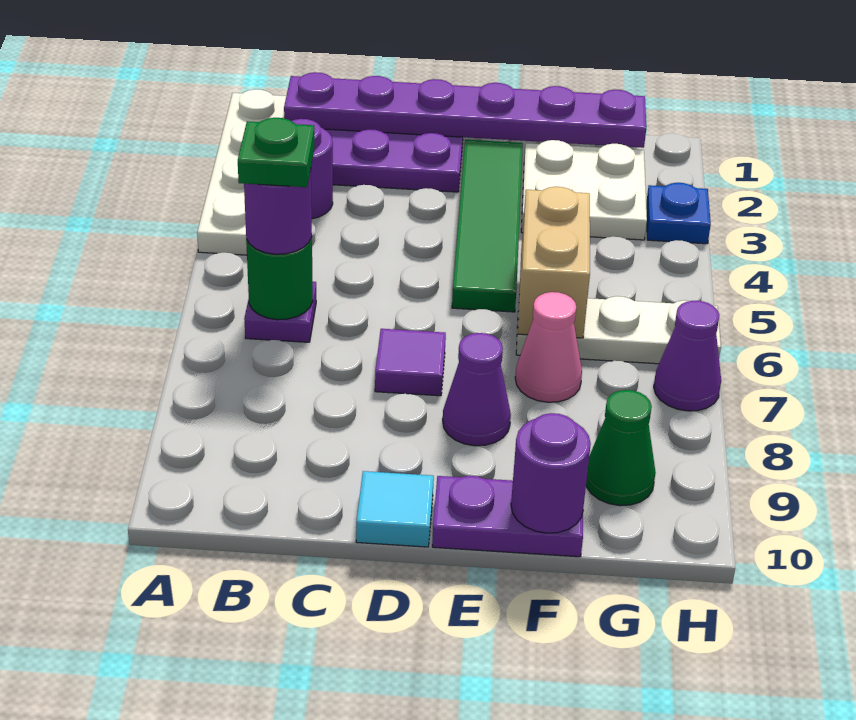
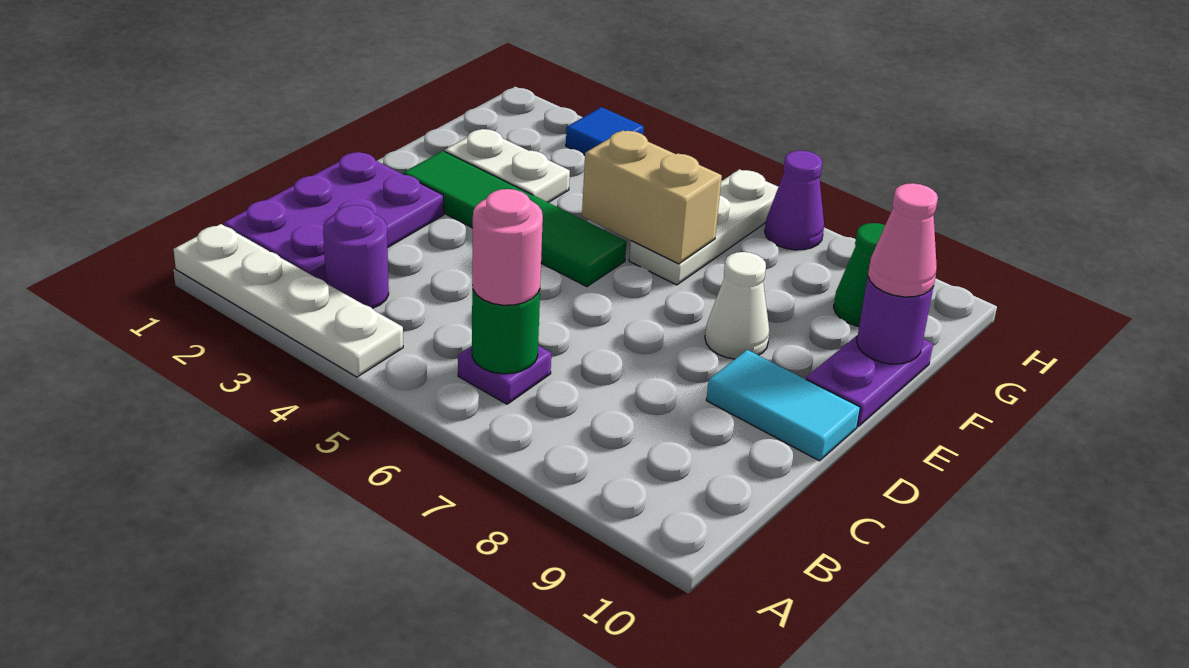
purple 1x6 plate [284,72,646,148] -> none
purple 1x1 round brick [244,170,312,254] -> pink 1x1 round brick [472,189,543,305]
green 1x1 plate [238,118,315,187] -> none
purple 1x1 tile [375,329,446,396] -> none
cyan 1x1 tile [356,471,434,547] -> cyan 1x2 tile [706,350,860,461]
purple 1x1 cone [443,333,511,446] -> white 1x1 cone [705,252,770,359]
white 2x2 plate [521,140,647,240] -> white 1x2 plate [445,129,570,203]
pink 1x1 cone [515,292,582,402] -> pink 1x1 cone moved to [868,183,938,297]
blue 1x1 plate [646,183,711,244] -> blue 1x1 tile [566,107,644,155]

